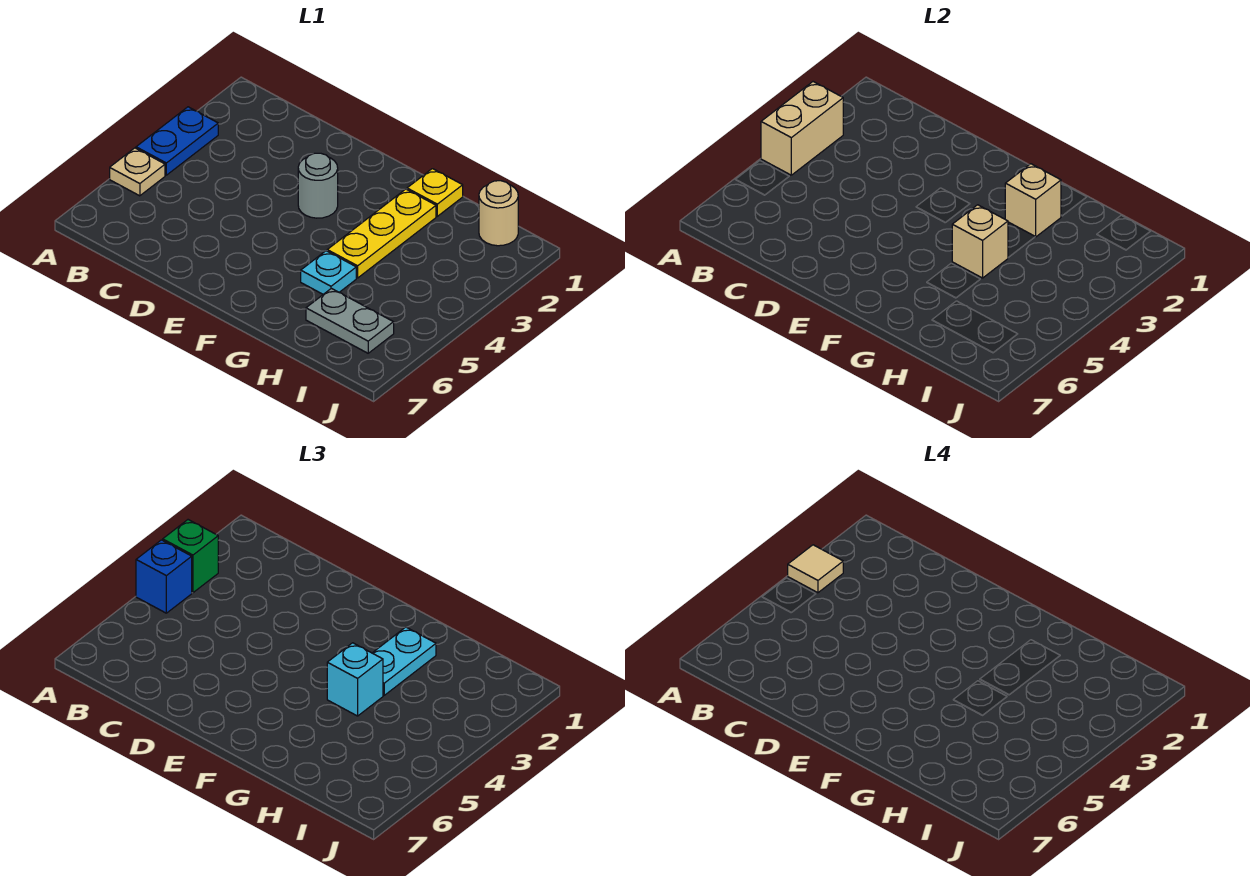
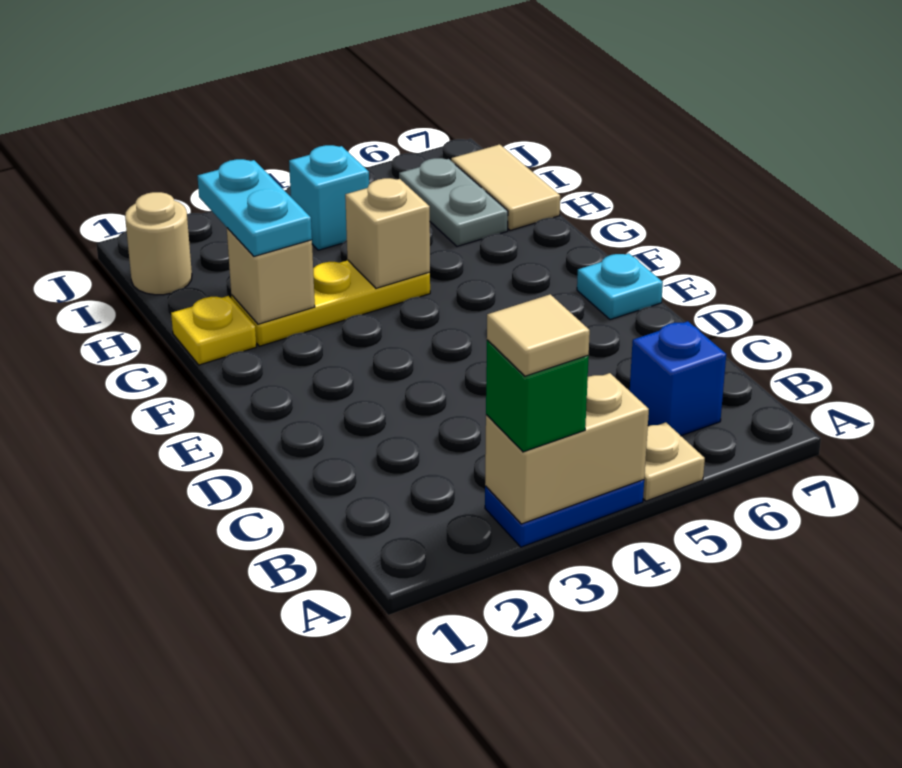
blue 1x1 brick [136,540,192,613] -> blue 1x1 brick moved to [630,321,726,436]
grey 1x1 round brick [298,153,338,218] -> none
cyan 1x2 plate [373,627,436,695] -> cyan 1x2 plate turned to [198,159,312,256]
cyan 1x1 brick [327,643,383,716] -> cyan 1x1 brick moved to [289,145,369,250]
cyan 1x1 plate [301,251,356,294] -> cyan 1x1 plate moved to [577,253,663,320]
none -> tan 1x2 tile [451,144,560,230]

